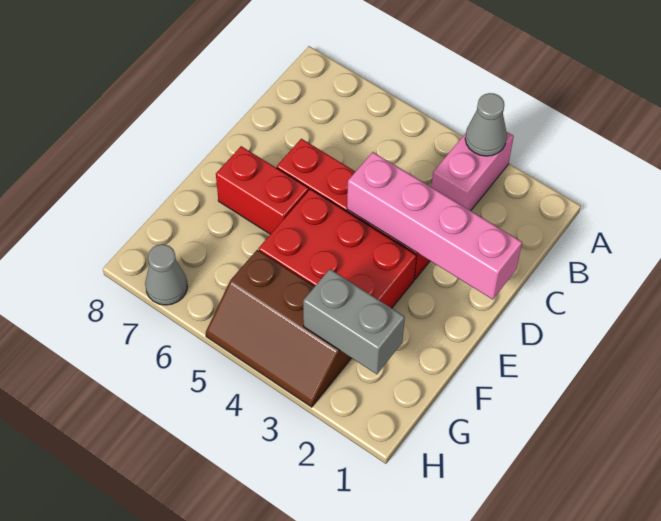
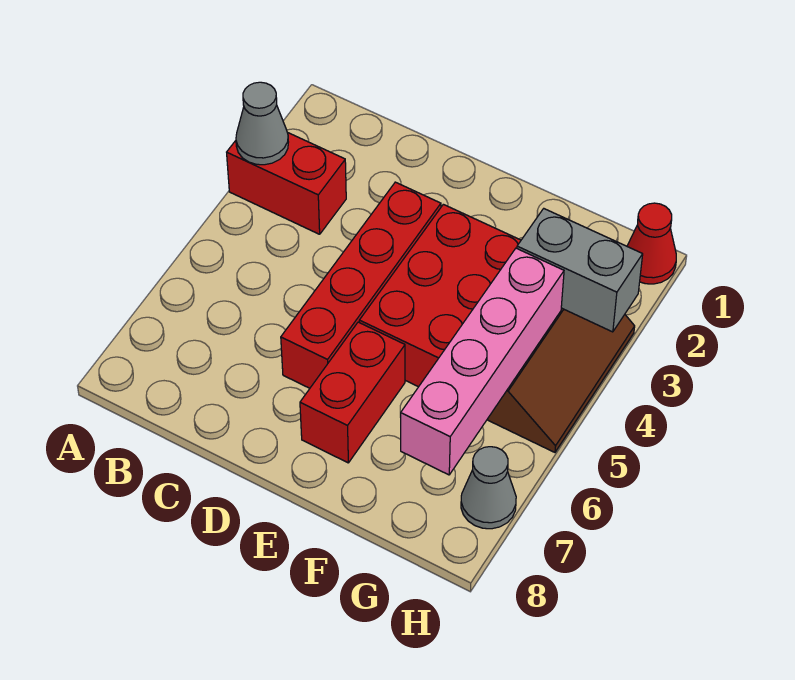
pink 1x2 brick [431,132,514,211] -> red 1x2 brick [227,132,346,234]
pink 1x4 brick [347,152,522,299] -> pink 1x4 brick moved to [401,248,564,475]
grey 1x2 brick [303,269,405,374] -> grey 1x2 brick turned to [517,209,643,332]
none -> red 1x1 cone [627,203,676,284]

